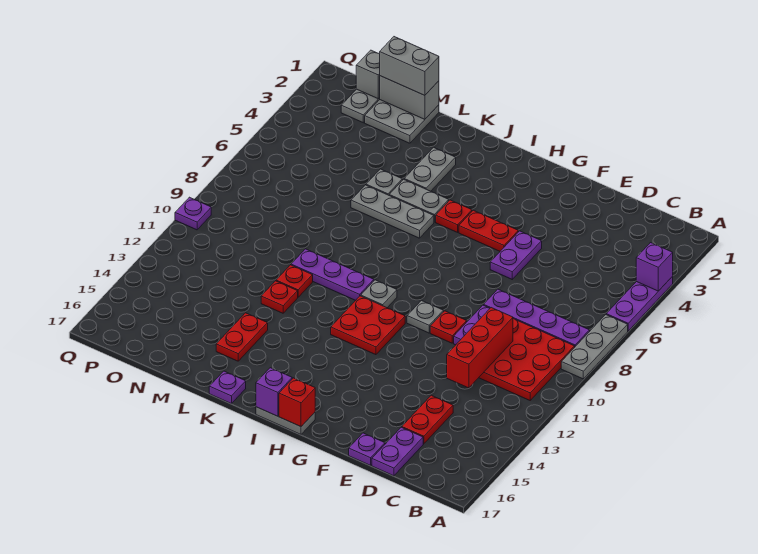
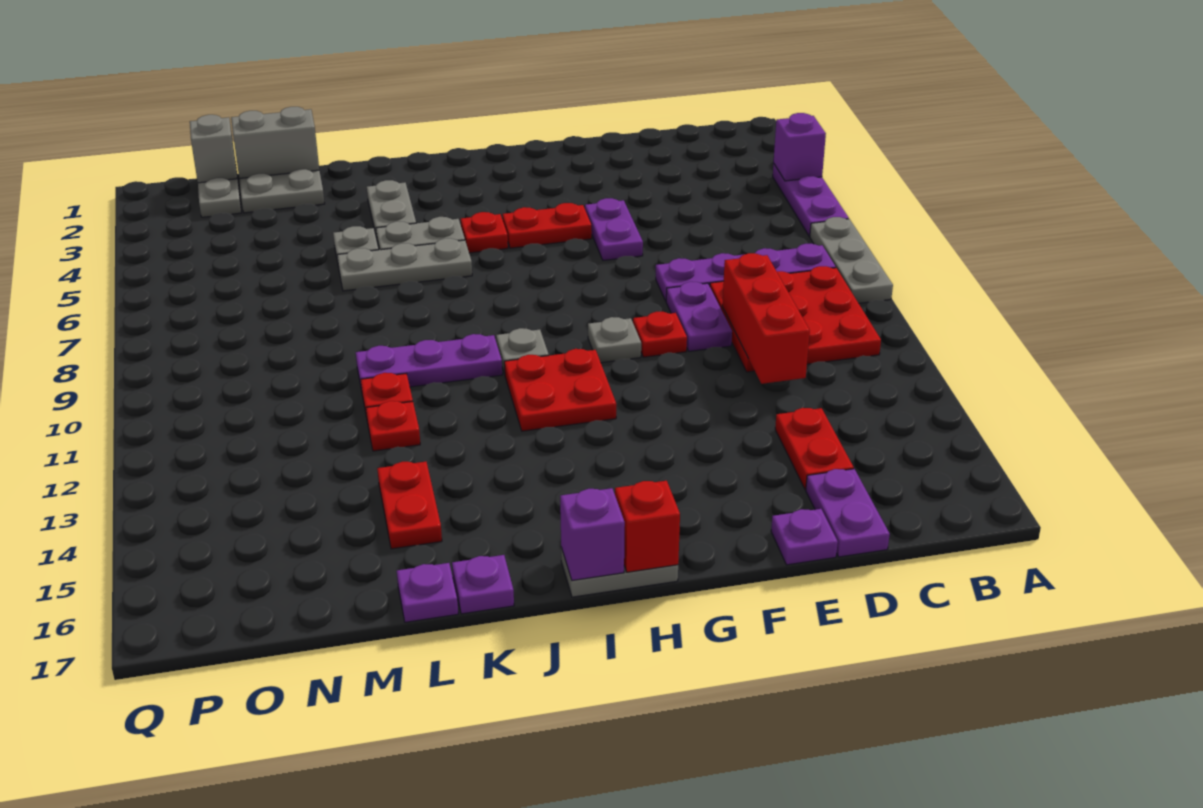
grey 1x2 brick [380,37,439,95] -> none
purple 1x1 plate [175,197,211,230] -> purple 1x1 plate moved to [397,563,458,622]

